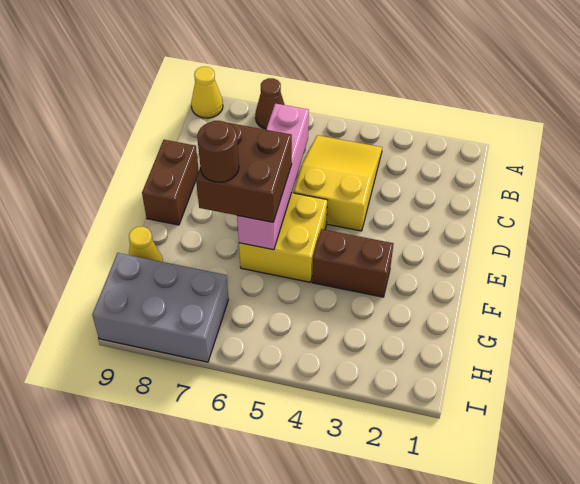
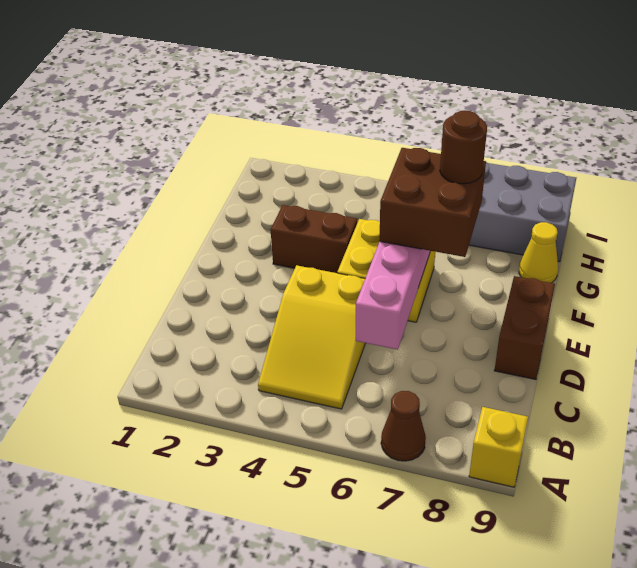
yellow 1x1 cone [191,67,223,118] -> yellow 1x1 brick [469,407,528,487]

